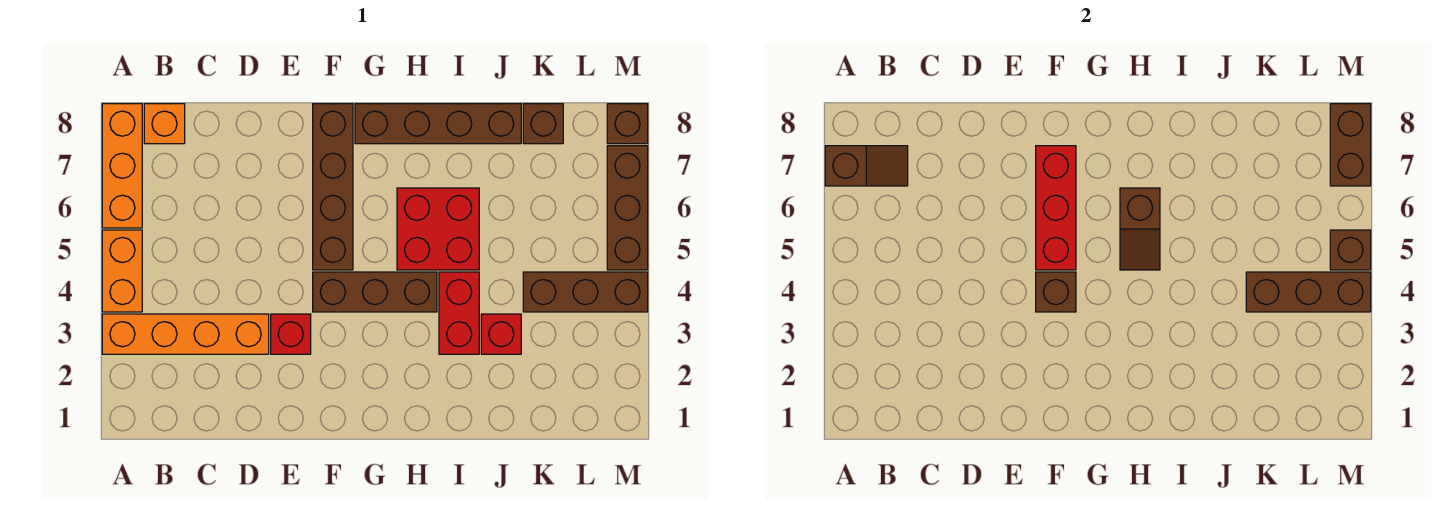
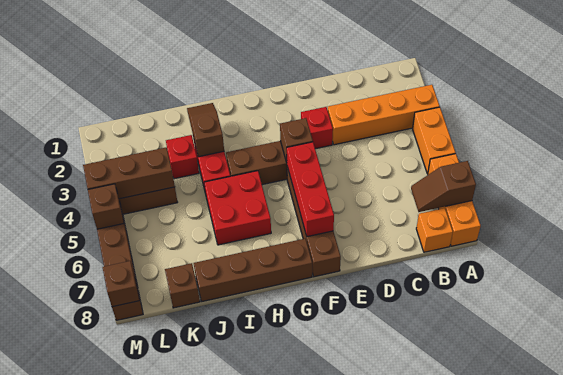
brown 1x2 slope [1120,188,1160,270] -> brown 1x2 slope moved to [187,103,224,157]
brown 1x2 brick [1330,104,1371,186] -> brown 1x1 brick [103,261,139,307]

